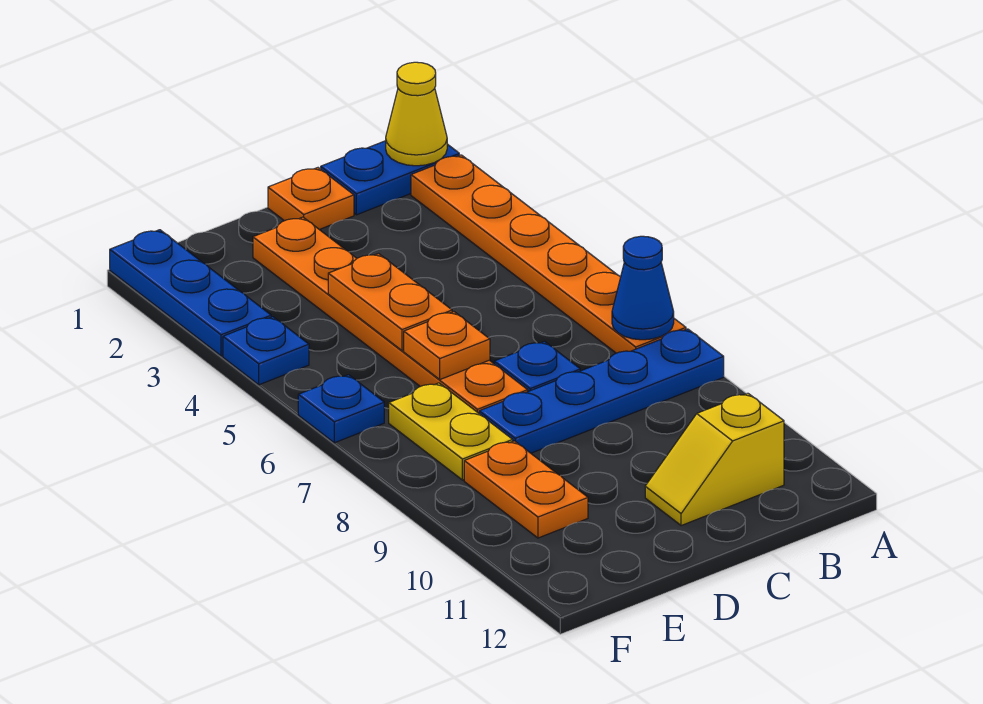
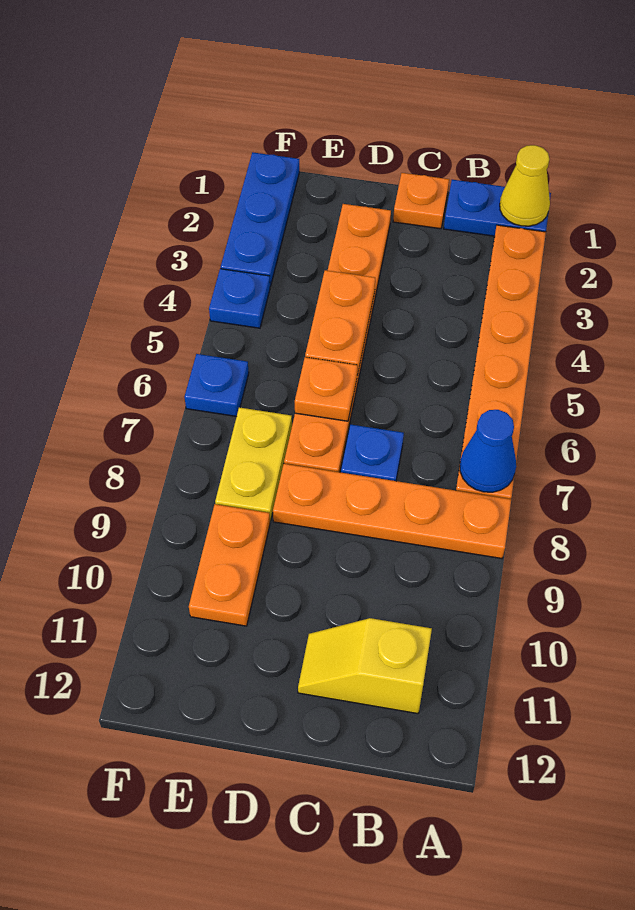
blue 1x4 plate [479,329,724,453] -> orange 1x4 plate [273,464,511,559]

